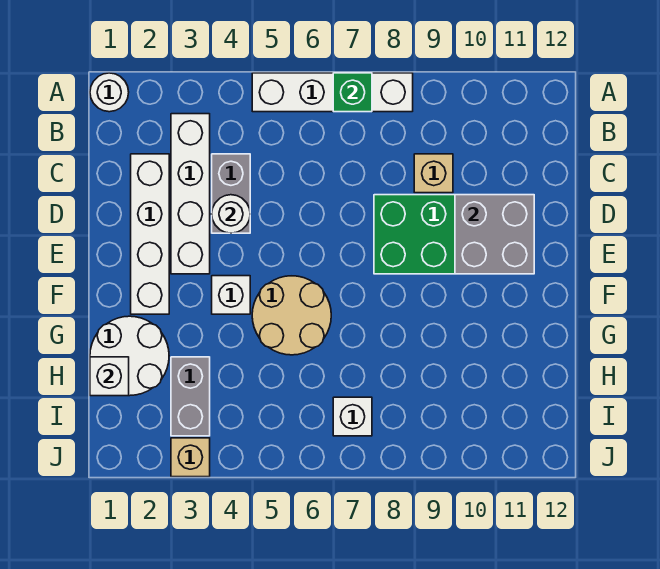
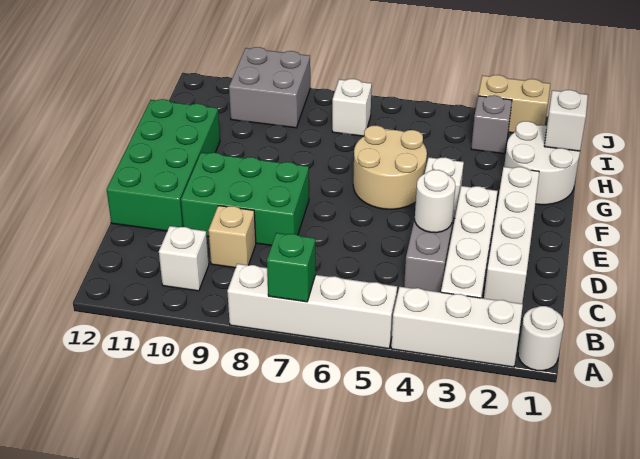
none -> white 1x3 brick [391,287,523,367]
none -> white 1x1 brick [159,226,209,291]
grey 2x2 brick [455,195,534,274] -> grey 2x2 brick moved to [229,47,310,128]
none -> green 2x4 brick [107,99,220,231]
grey 1x2 brick [171,357,210,436] -> grey 1x1 brick [471,95,512,154]
tan 1x1 brick [171,438,210,477] -> tan 1x2 brick [478,75,550,133]

